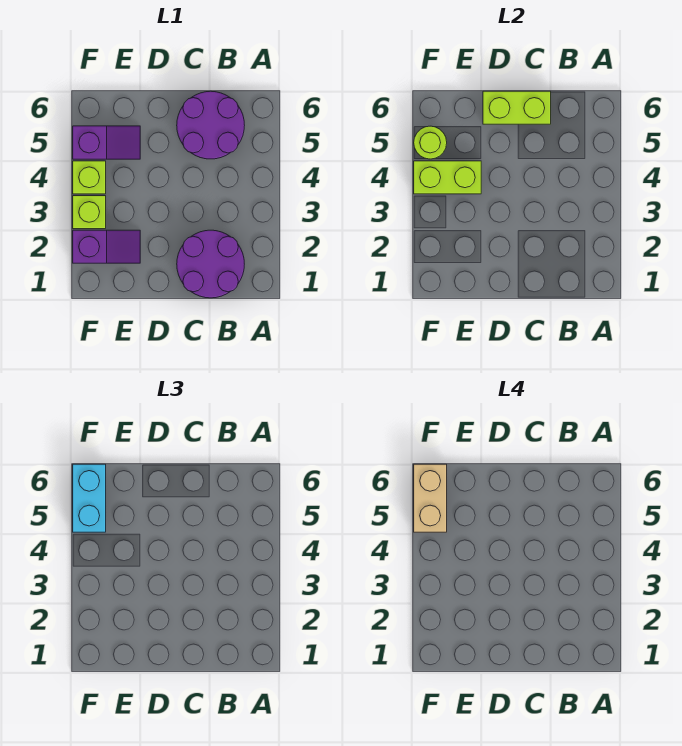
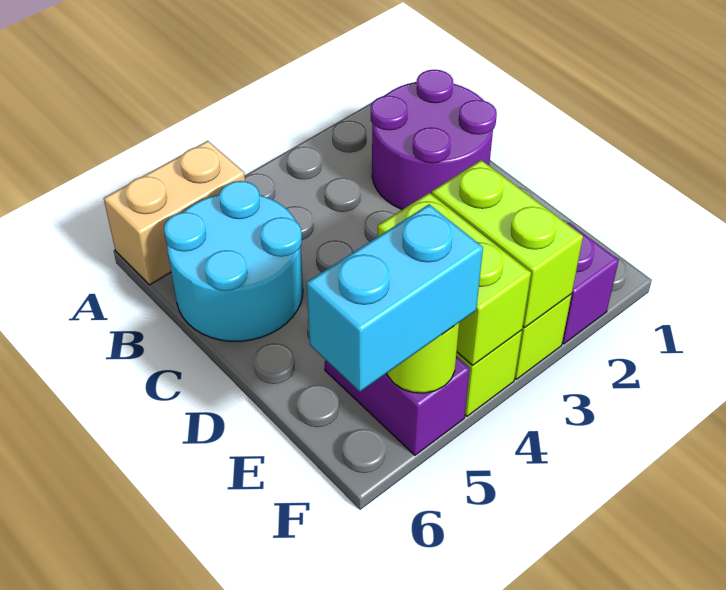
purple 2x2 round brick [177,91,245,159] -> cyan 2x2 round brick [164,181,303,341]
lime 1x2 brick [483,91,551,124] -> lime 1x2 brick moved to [432,160,583,327]
tan 1x2 brick [414,464,447,532] -> tan 1x2 brick moved to [104,141,245,285]

